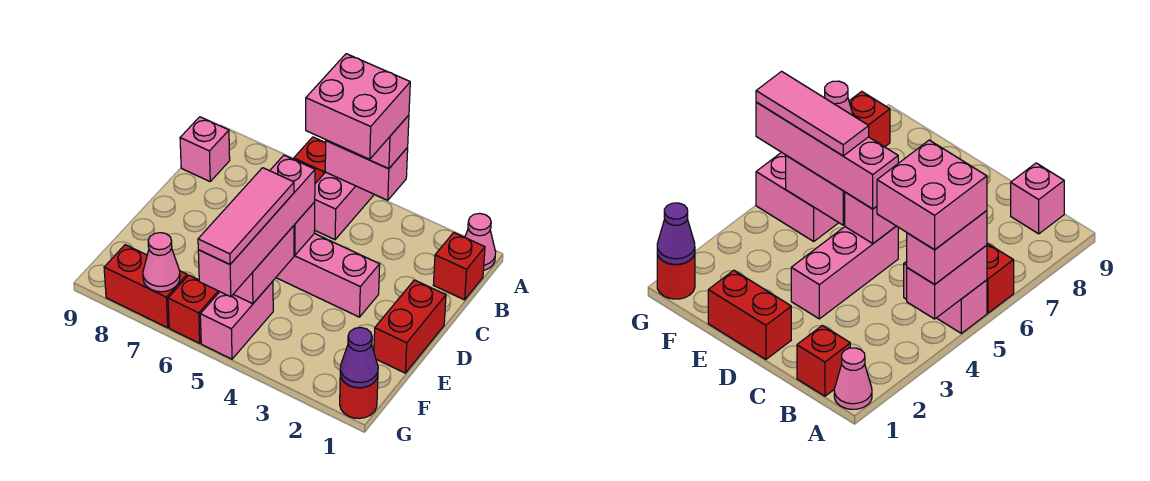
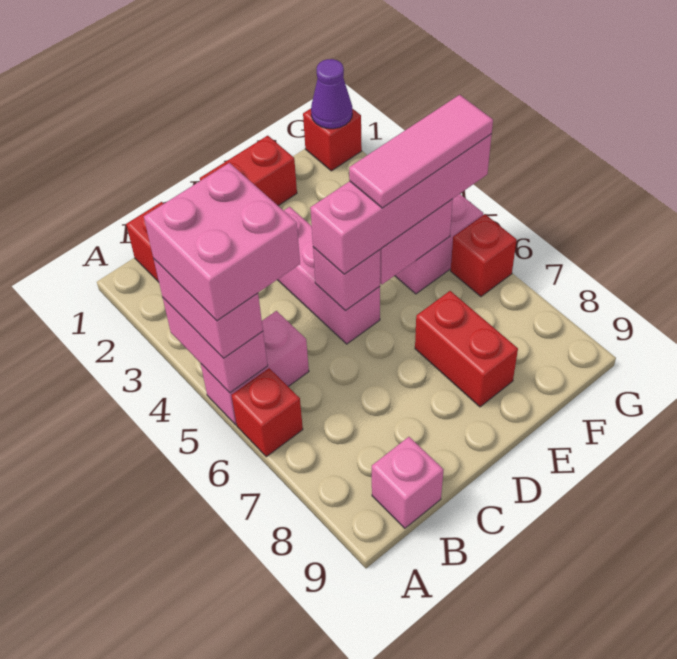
pink 1x1 cone [465,213,496,271] -> none
red 1x1 round brick [340,376,378,419] -> red 1x1 brick [303,109,362,171]
red 1x2 brick [104,245,187,328] -> red 1x2 brick moved to [415,291,518,407]
pink 1x1 cone [143,233,180,292] -> none

